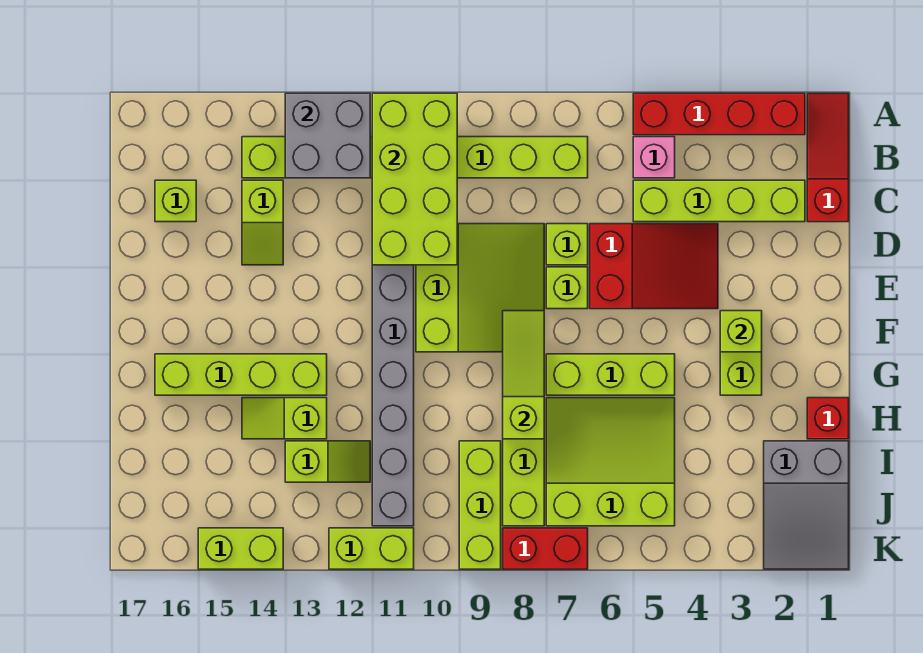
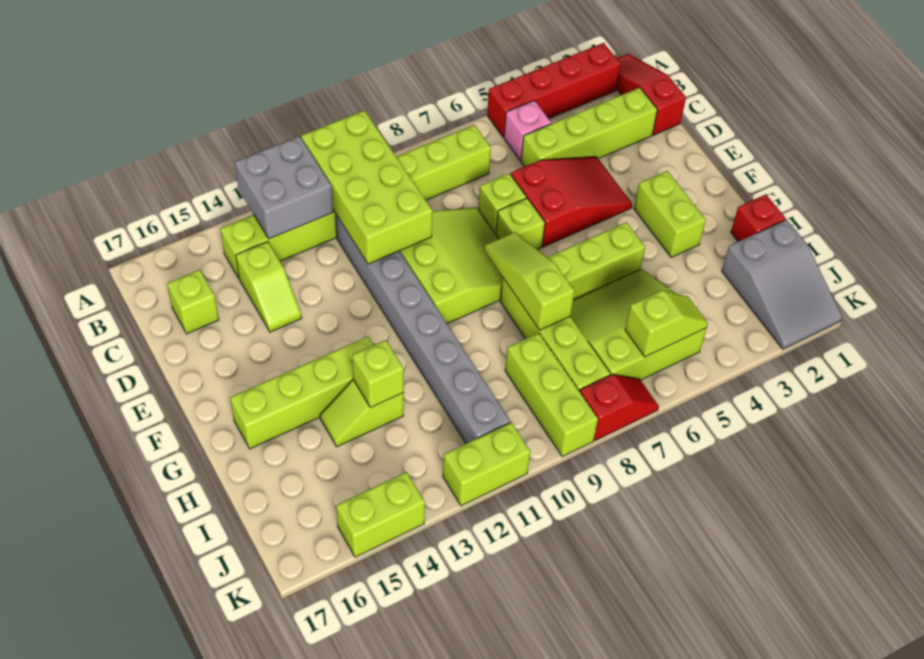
lime 1x1 brick [720,311,762,352] -> lime 1x1 brick moved to [352,340,404,408]
lime 1x2 slope [285,441,370,482] -> lime 1x2 slope moved to [625,290,708,357]
red 1x2 brick [503,528,588,569] -> red 1x2 slope [580,375,659,441]

